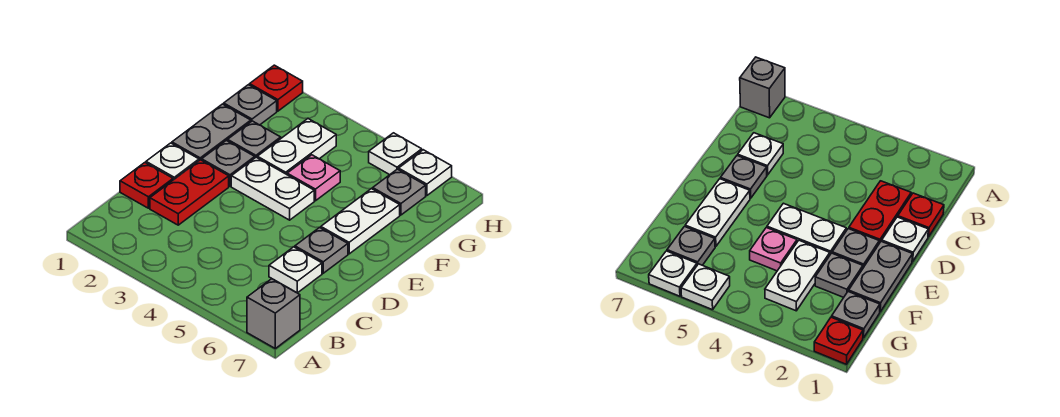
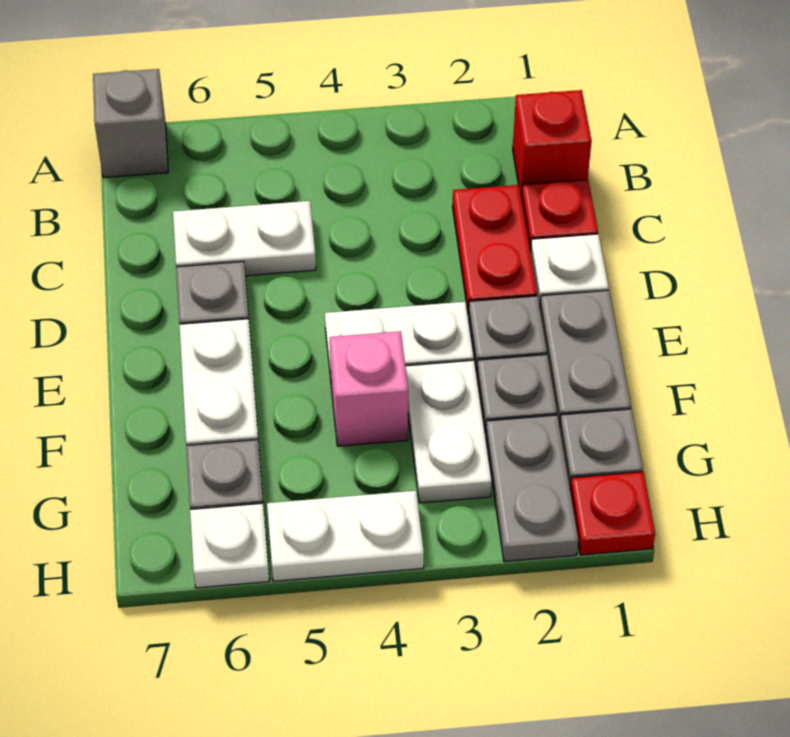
none -> red 1x1 brick [513,90,592,199]
white 1x1 plate [269,247,322,293] -> white 1x2 plate [173,201,316,276]
pink 1x1 plate [287,155,340,201] -> pink 1x1 brick [330,331,408,446]
none -> grey 1x2 plate [486,415,578,562]
white 1x1 plate [369,133,422,175] -> white 1x2 plate [267,491,424,581]

